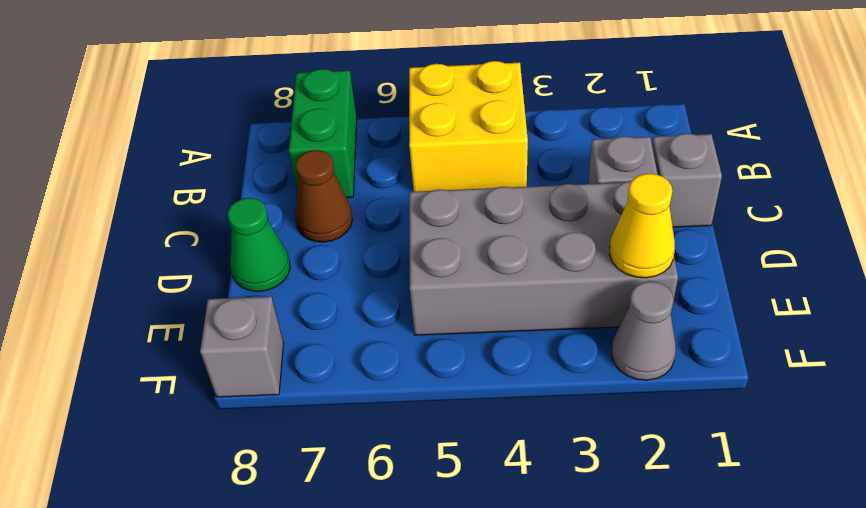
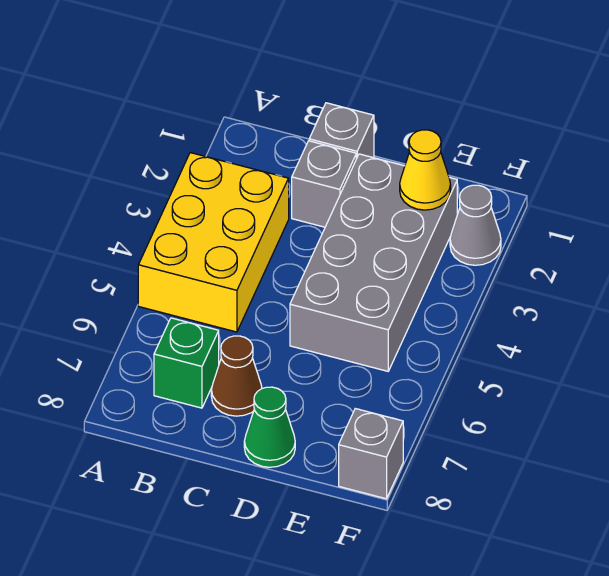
yellow 2x2 brick [409,61,528,192] -> yellow 2x3 brick [138,153,289,332]
green 1x2 brick [289,69,357,198] -> green 1x1 brick [154,318,219,408]

